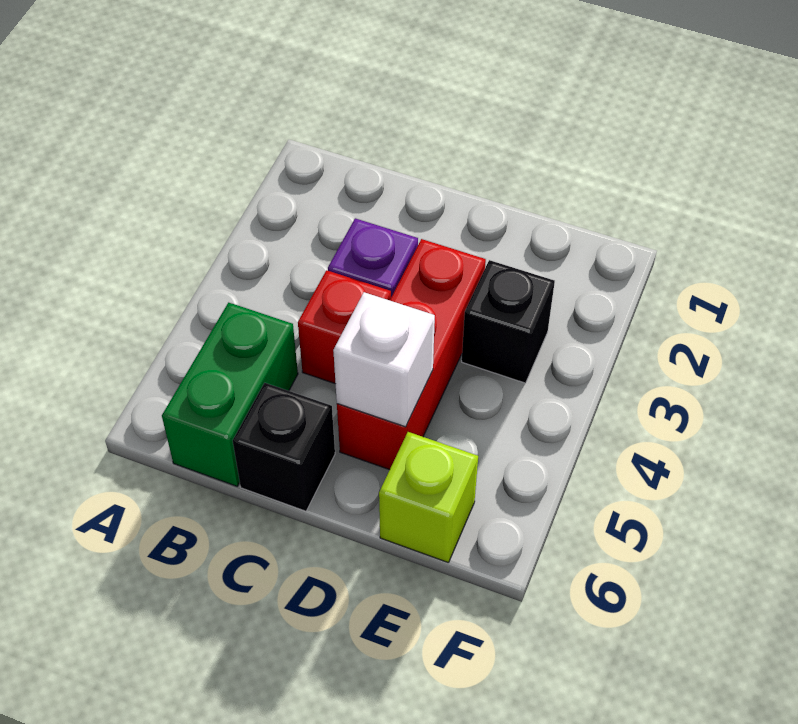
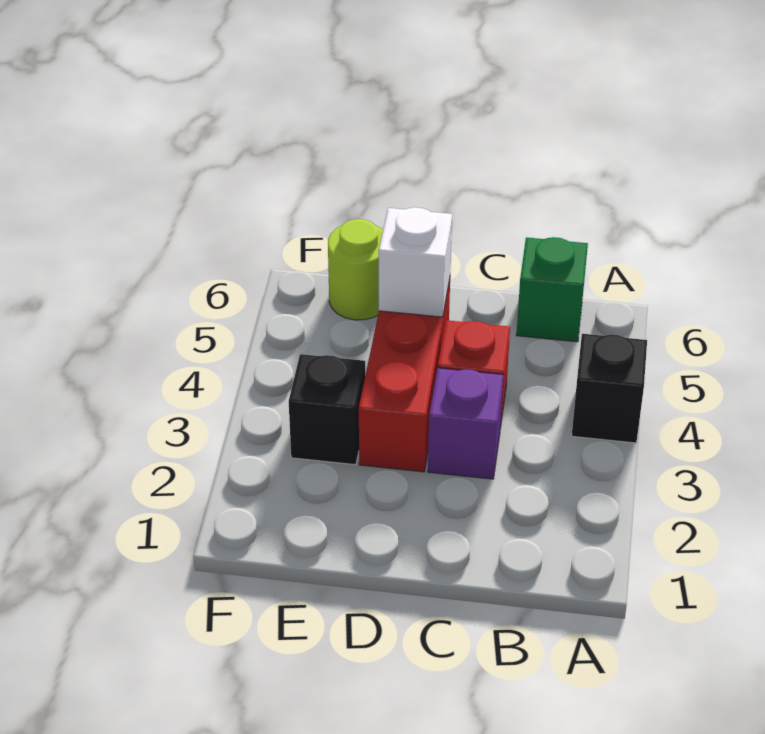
green 1x2 brick [162,303,298,486] -> green 1x1 brick [516,237,588,342]
black 1x1 brick [233,383,335,511] -> black 1x1 brick moved to [572,334,647,443]
lime 1x1 brick [379,432,478,563] -> lime 1x1 round brick [328,219,383,320]

